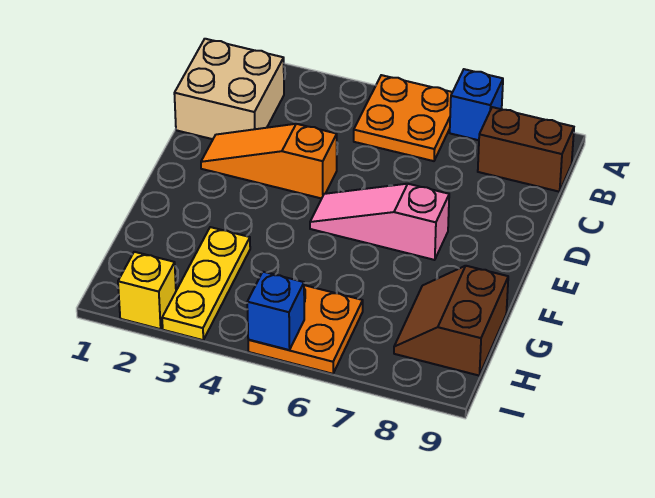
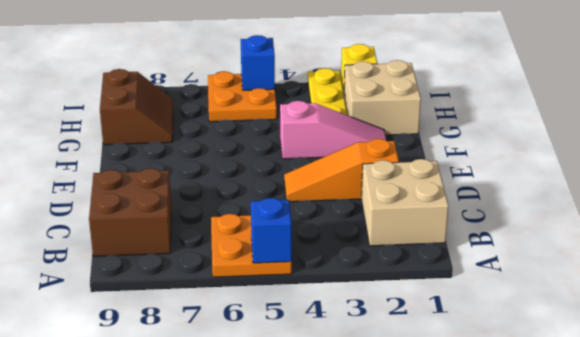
blue 1x1 brick [450,69,503,140] -> blue 1x1 brick moved to [251,198,292,263]
brown 1x2 brick [478,107,574,192] -> brown 2x2 brick [89,168,171,256]
orange 1x3 slope [201,124,337,199] -> orange 1x3 slope turned to [284,139,399,202]
pink 1x3 slope [310,184,449,260] -> pink 1x3 slope moved to [280,101,386,159]
none -> tan 2x2 brick [344,60,421,135]

